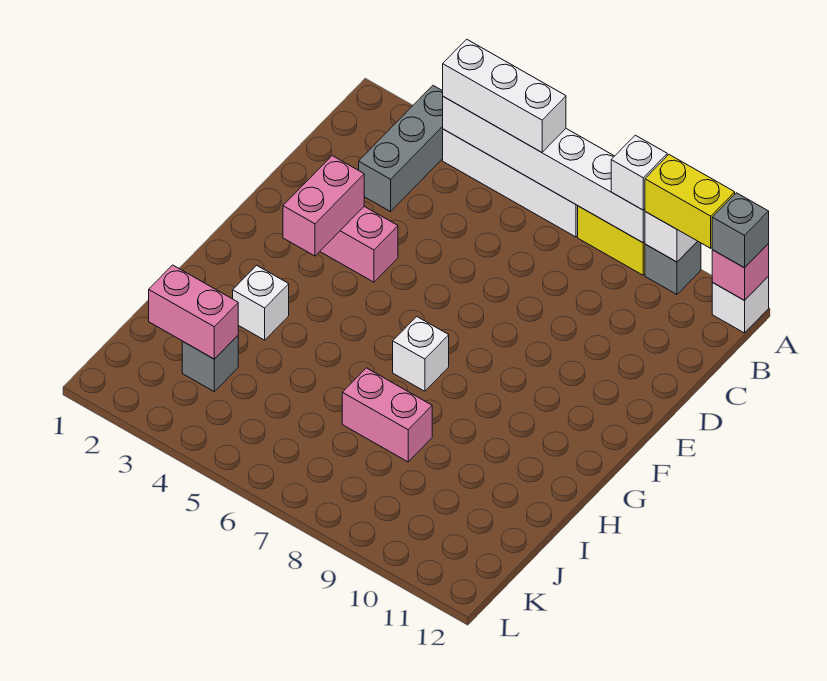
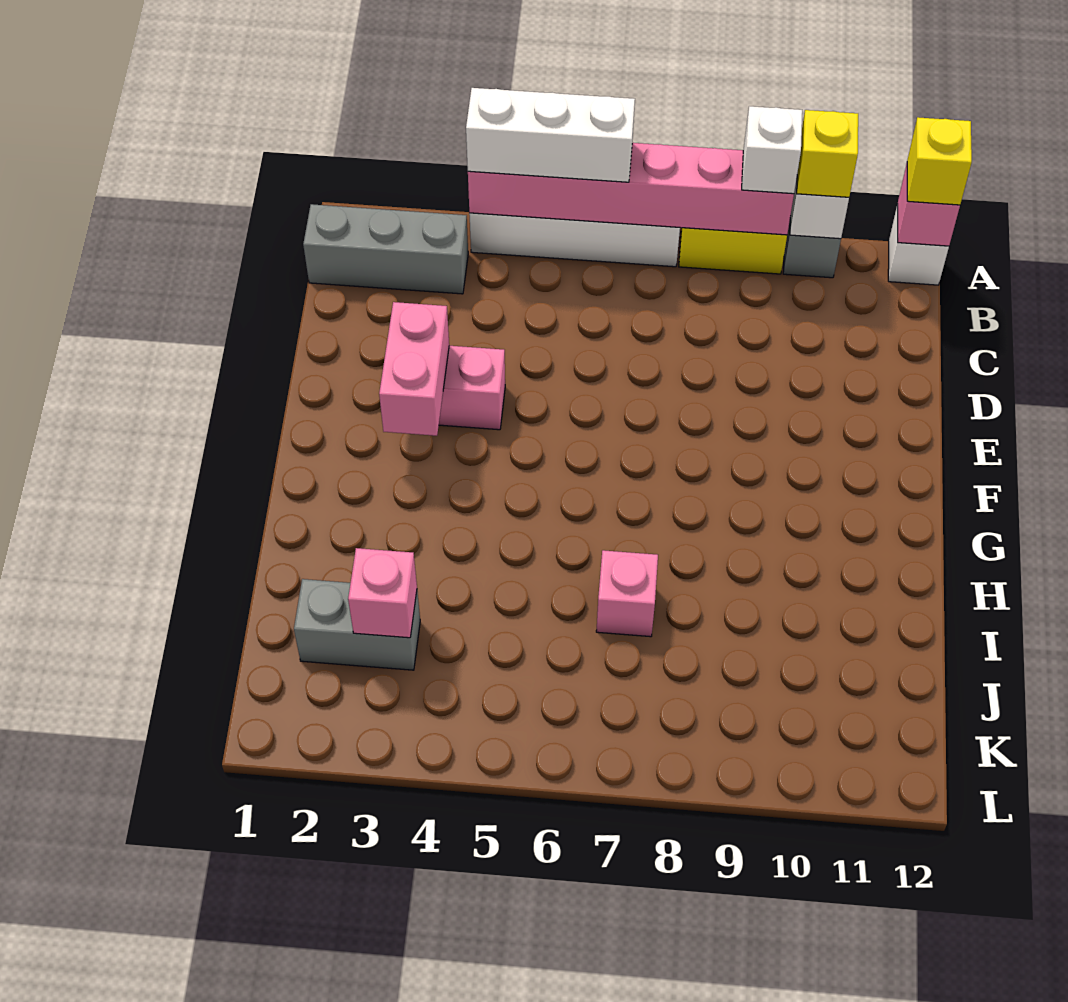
grey 1x3 brick [359,86,443,212] -> grey 1x3 brick turned to [303,204,468,294]
white 1x6 brick [443,97,645,243] -> pink 1x6 brick [468,143,794,235]
yellow 1x2 brick [645,155,735,248] -> yellow 1x1 brick [797,110,858,197]
grey 1x1 brick [712,193,769,268] -> yellow 1x1 brick [907,117,972,205]
white 1x1 brick [393,317,449,391] -> none
white 1x1 brick [233,265,289,340] -> none
pink 1x2 brick [342,368,432,462] -> pink 1x1 brick [596,550,658,637]
pink 1x2 brick [149,265,238,359] -> pink 1x1 brick [348,548,417,638]
grey 1x1 brick [182,336,238,391] -> grey 1x2 brick [294,579,420,670]

